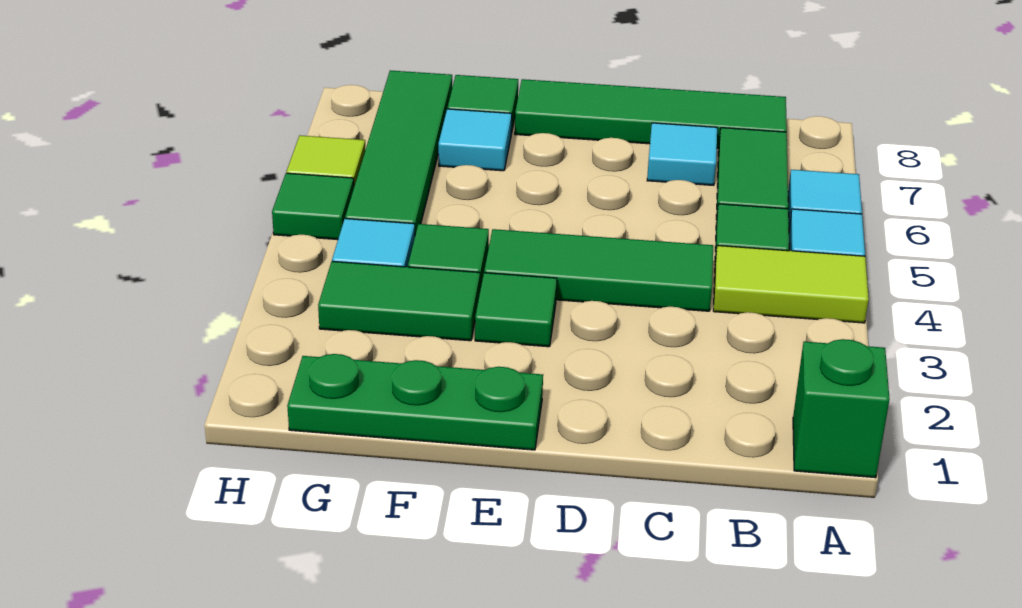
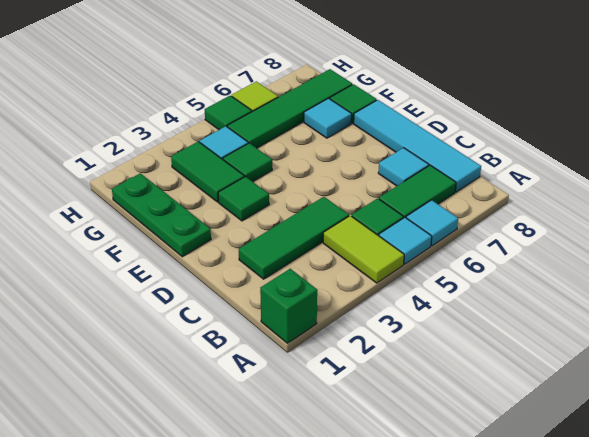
green 1x4 tile [515,79,787,149] -> cyan 1x4 tile [354,100,481,192]
green 1x3 tile [484,229,713,311] -> green 1x3 tile turned to [239,197,349,279]

